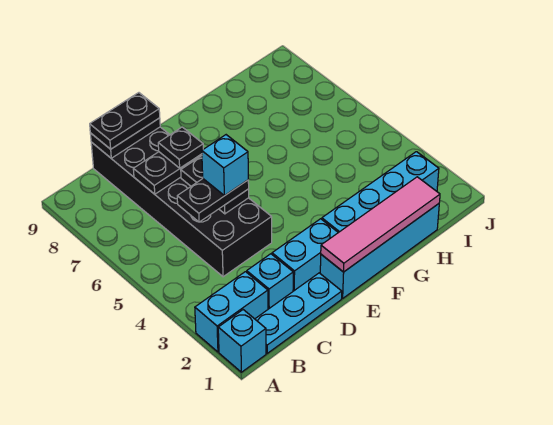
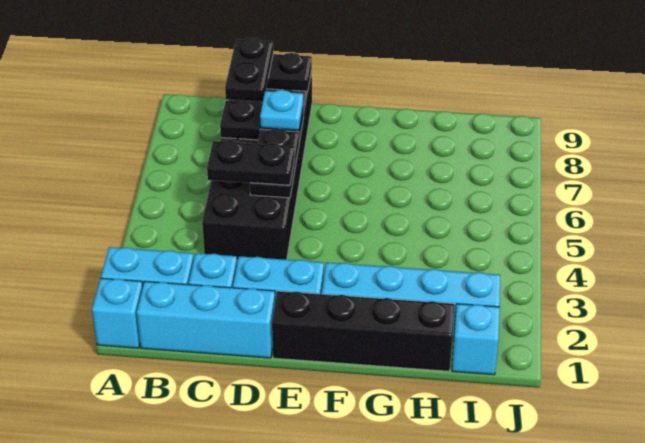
cyan 1x3 plate [255,273,342,353] -> cyan 1x3 brick [137,281,275,358]
black 1x2 plate [90,93,160,149] -> black 1x2 plate turned to [225,38,273,102]
cyan 1x1 brick [202,135,248,196] -> cyan 1x1 brick moved to [452,304,500,375]
black 1x1 plate [158,127,203,168] -> cyan 1x1 plate [260,90,303,130]
cyan 1x4 brick [320,204,439,298] -> black 1x4 brick [272,291,454,371]
pink 1x4 tile [321,177,440,272] -> none

